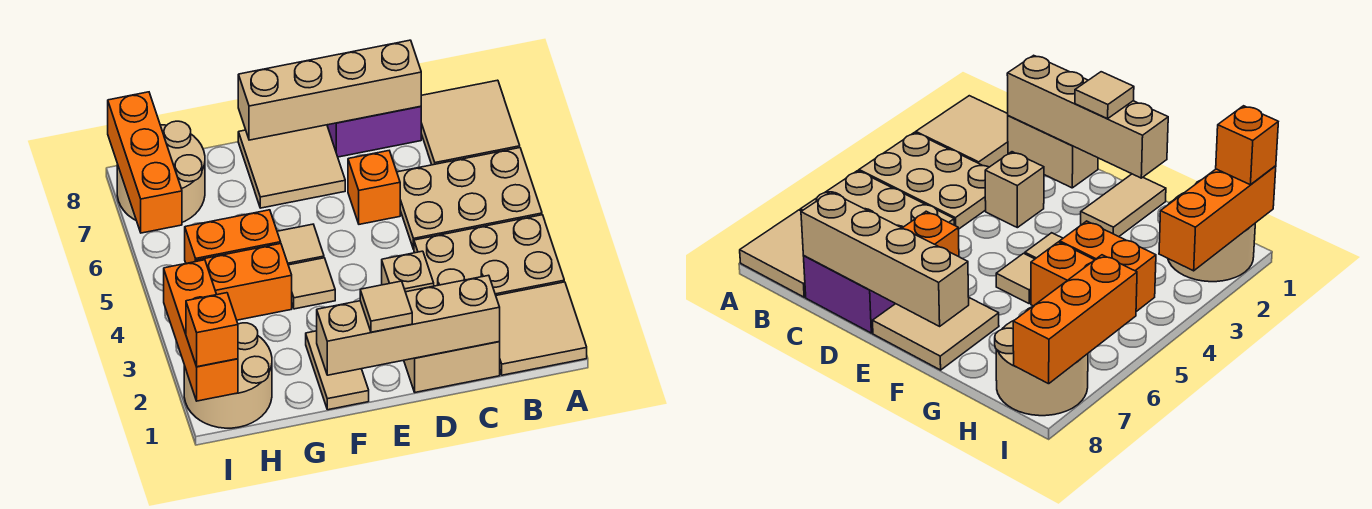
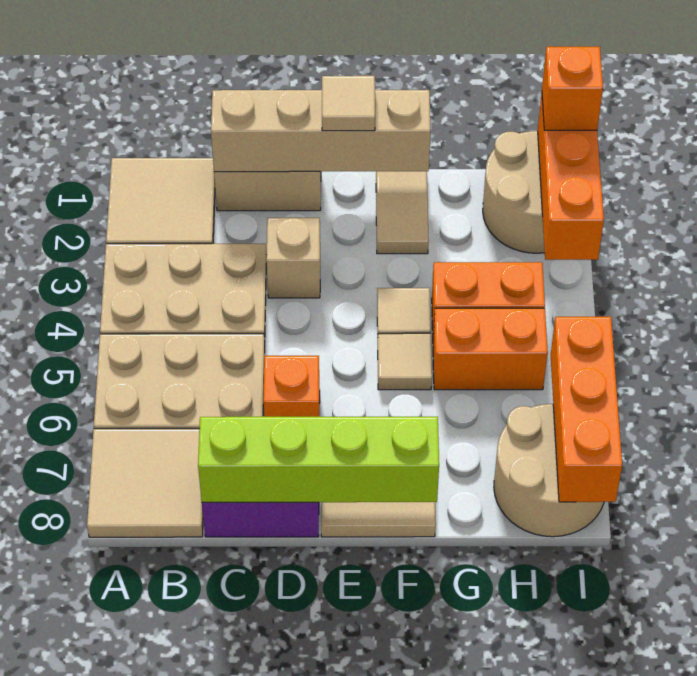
tan 1x4 brick [238,40,421,140] -> lime 1x4 brick [198,417,439,502]

